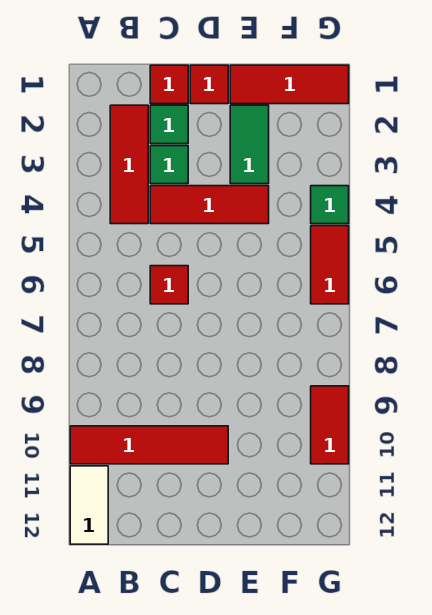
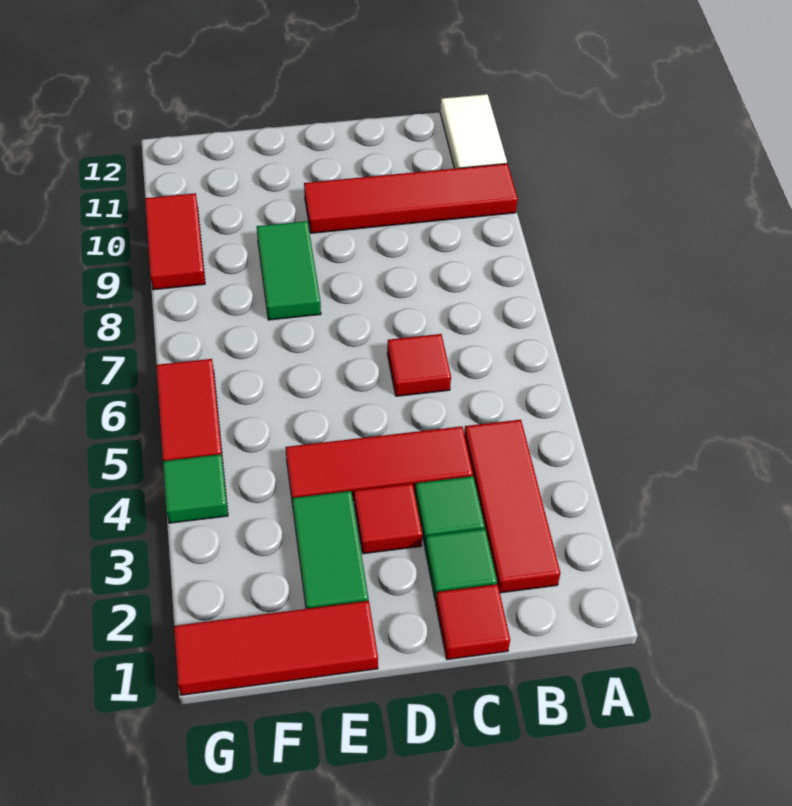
red 1x1 tile [190,65,228,104] -> red 1x1 tile moved to [354,484,422,554]
none -> green 1x2 tile [257,221,321,320]

